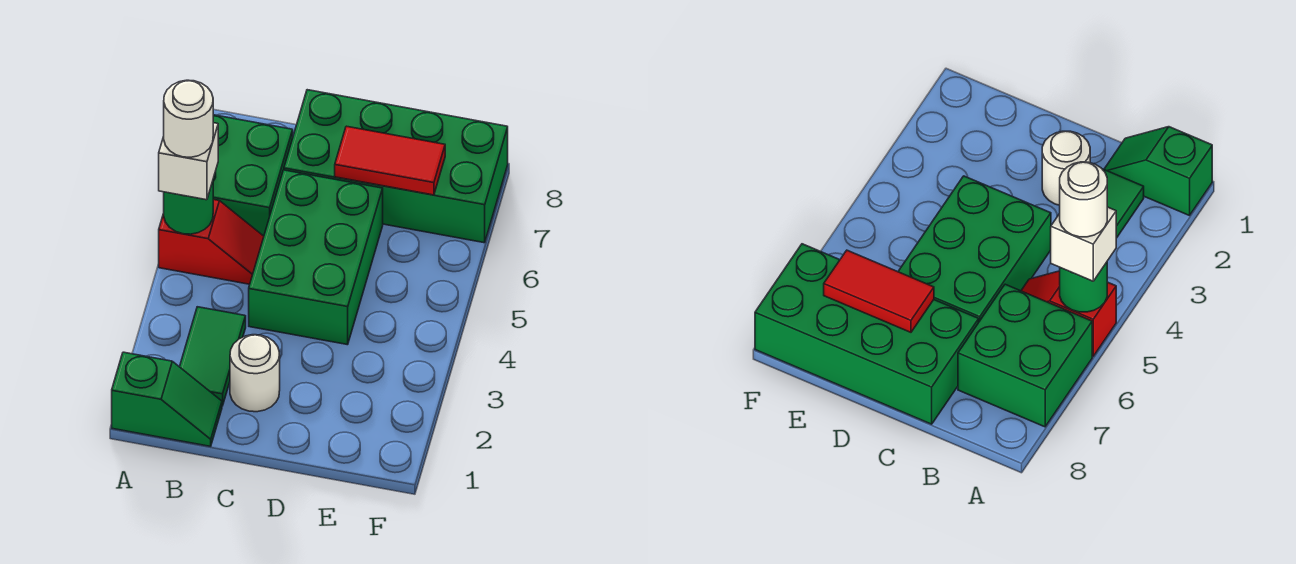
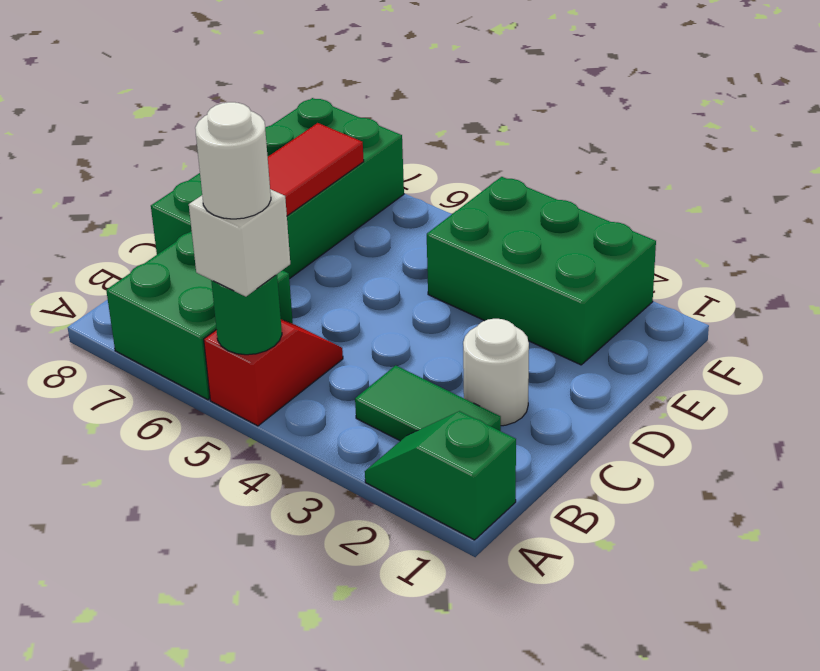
green 1x2 slope [112,352,222,446] -> green 1x2 slope turned to [365,411,516,540]
green 2x3 brick [249,170,383,345] -> green 2x3 brick moved to [427,177,656,365]

